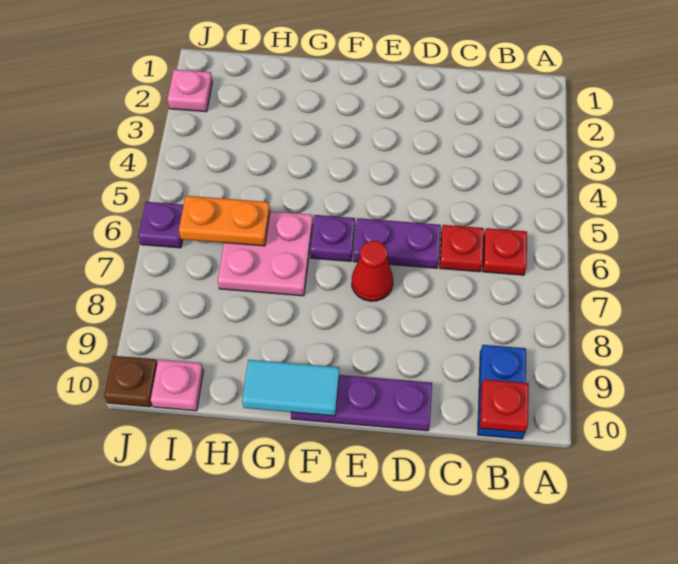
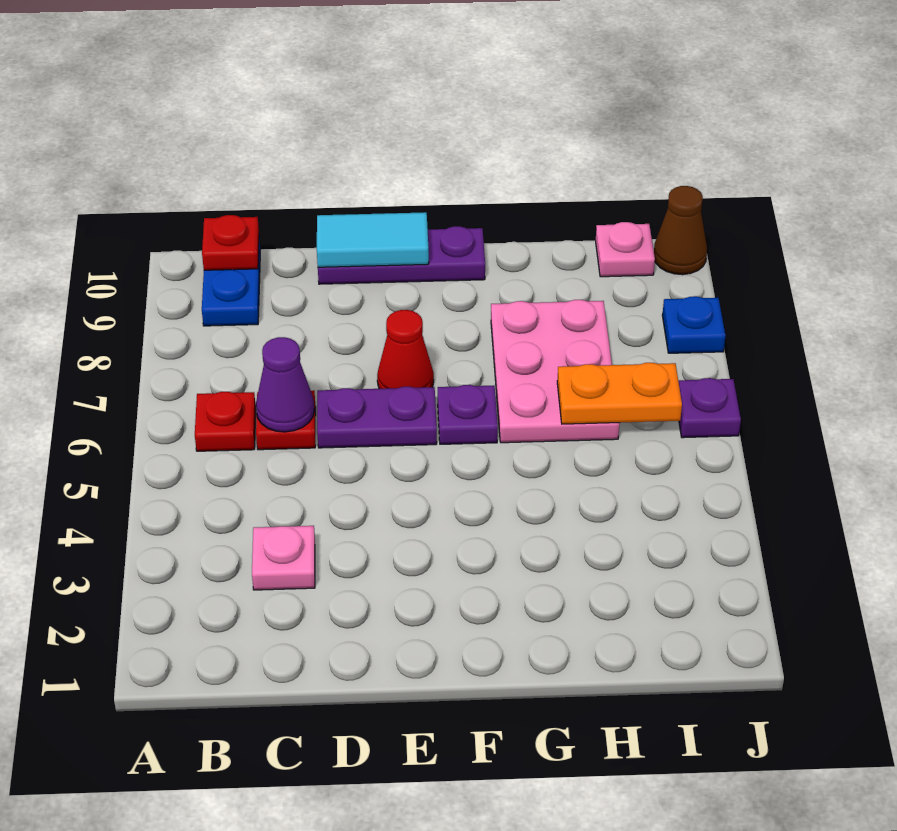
none -> purple 1x1 cone [256,337,314,432]
cyan 1x2 tile [242,360,339,416] -> cyan 1x2 tile moved to [317,212,429,267]
pink 2x2 plate [218,211,313,296] -> pink 2x3 plate [491,300,619,443]
pink 1x1 plate [168,70,212,112] -> pink 1x1 plate moved to [252,526,315,590]
none -> blue 1x1 plate [662,296,725,353]
brown 1x1 plate [104,356,157,407] -> brown 1x1 cone [654,186,707,275]

